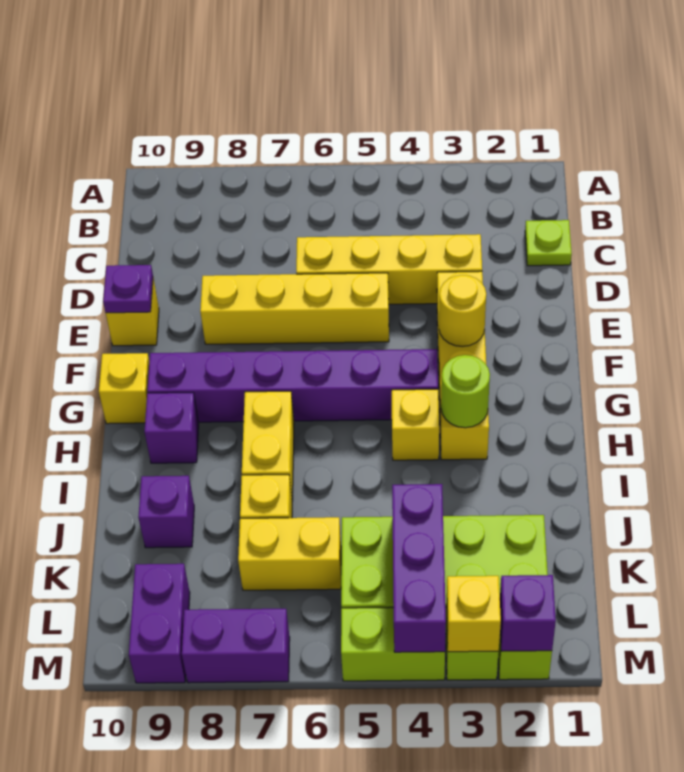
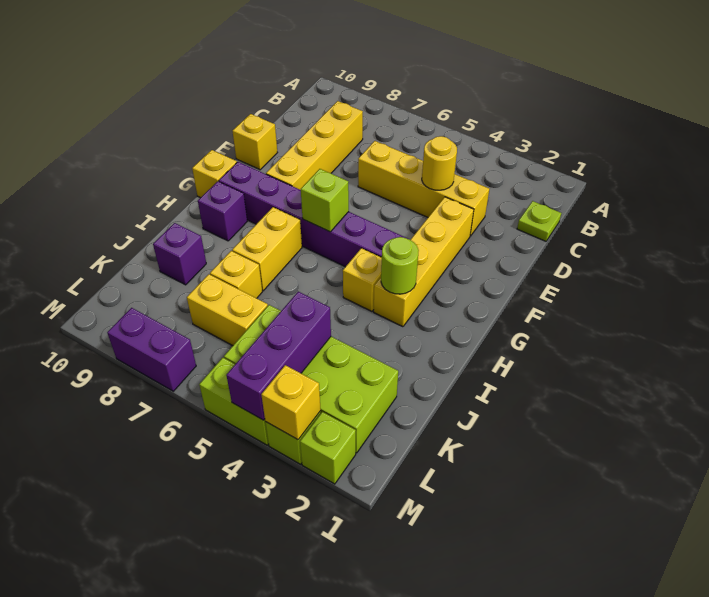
yellow 1x4 brick [200,273,389,344] -> yellow 1x4 brick turned to [266,101,363,190]
purple 1x1 plate [103,265,153,313] -> none
yellow 1x1 round brick [439,275,486,347] -> yellow 1x1 round brick moved to [422,136,457,190]
none -> lime 1x1 brick [301,169,349,232]
purple 1x2 brick [129,564,190,683] -> none
purple 1x1 brick [500,575,556,651] -> none

